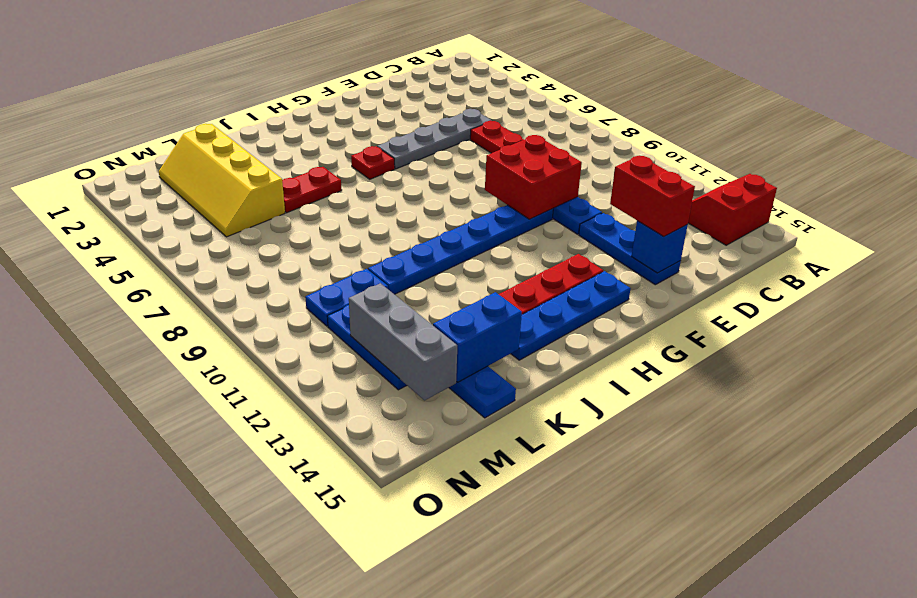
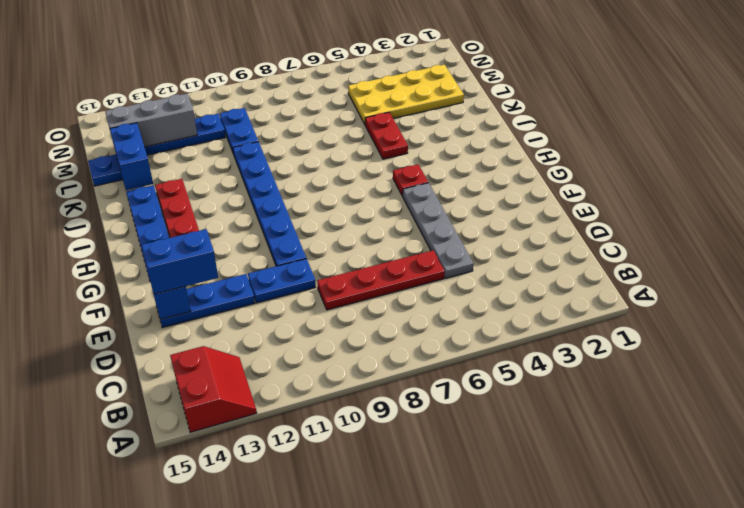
red 2x2 brick [485,135,582,219] -> none
red 1x2 brick [610,156,695,236] -> blue 1x2 brick [142,229,218,294]
yellow 2x4 slope [159,124,285,237] -> yellow 2x4 plate [348,65,464,124]

